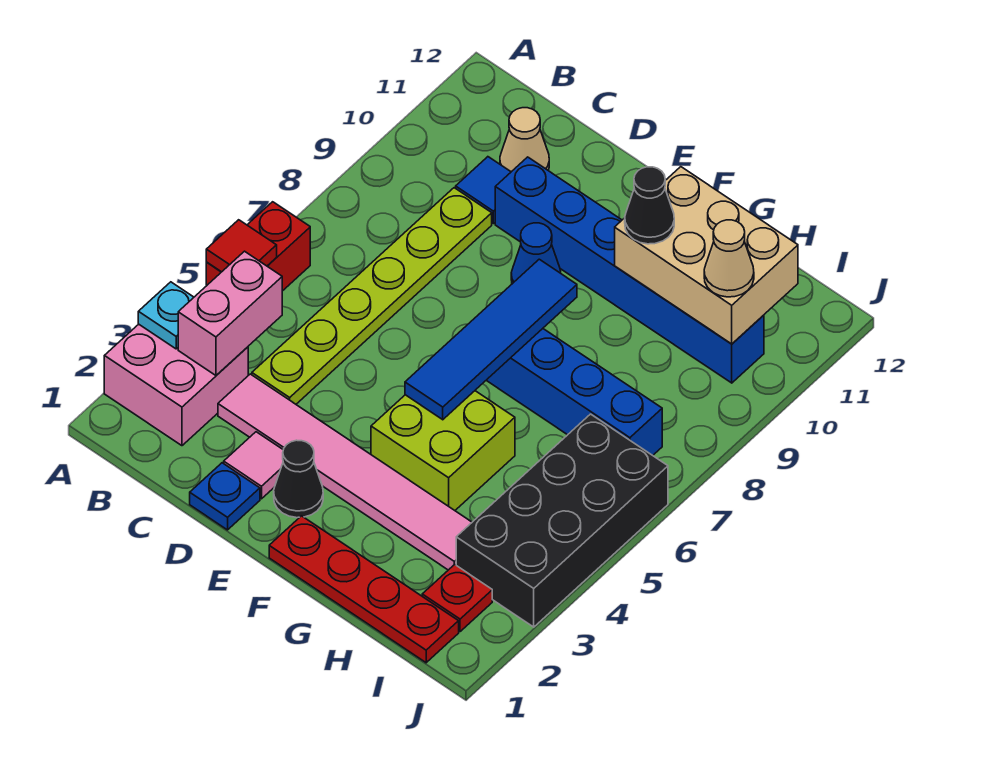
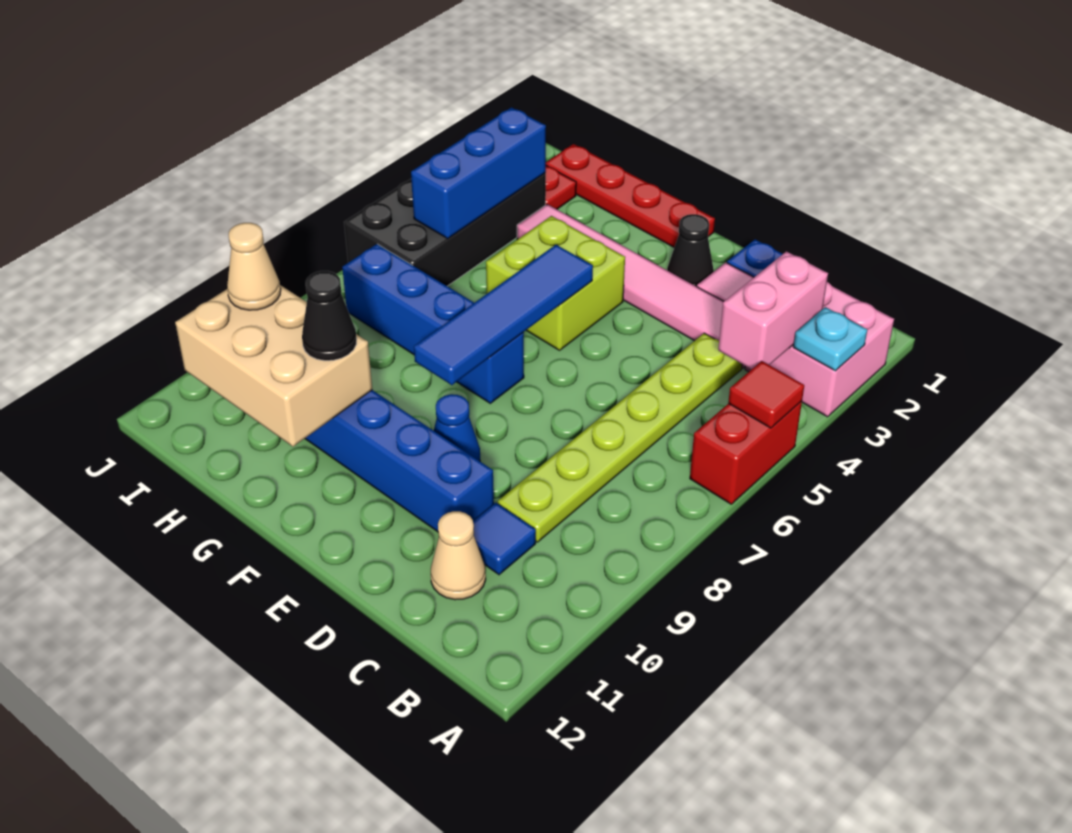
none -> blue 1x3 brick [411,107,546,238]

